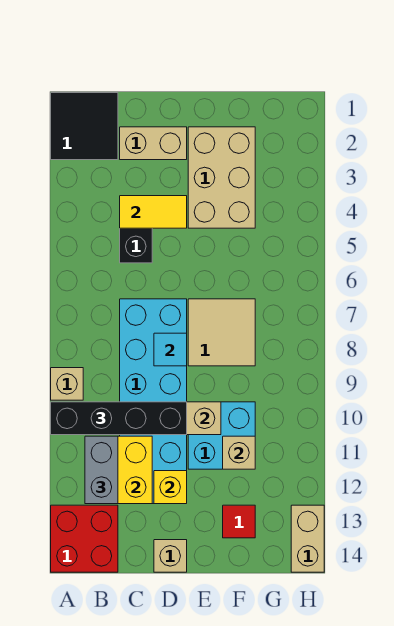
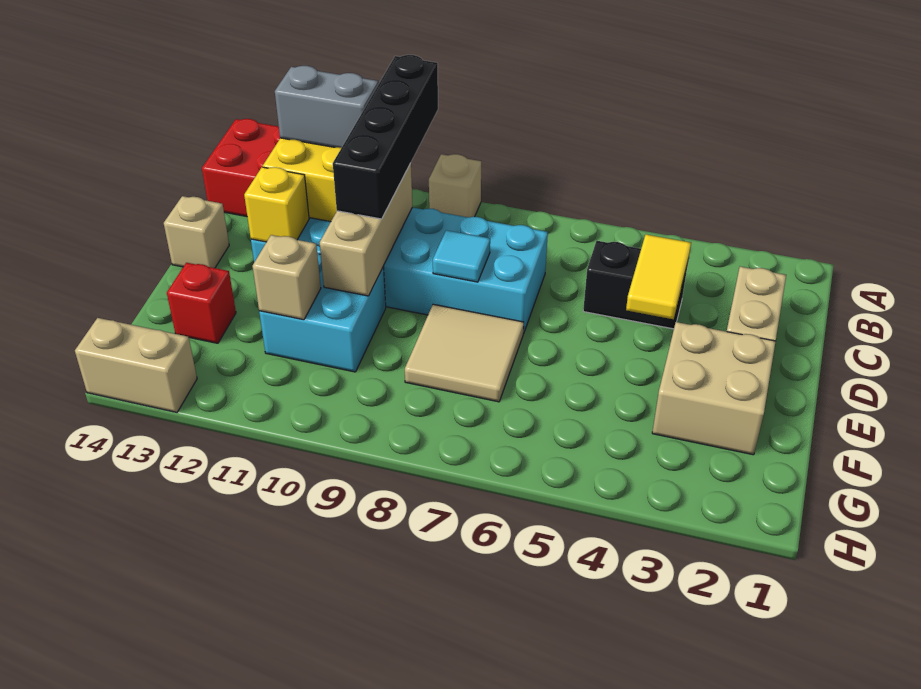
black 2x2 tile [51,93,118,160] -> none
tan 2x3 brick [188,127,255,228] -> tan 2x2 brick [652,322,776,455]
red 1x1 tile [223,505,255,538] -> red 1x1 brick [167,263,236,343]

